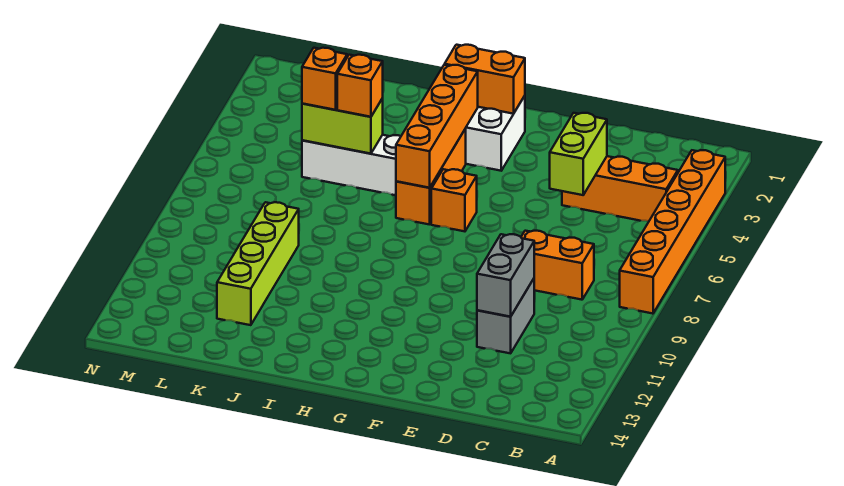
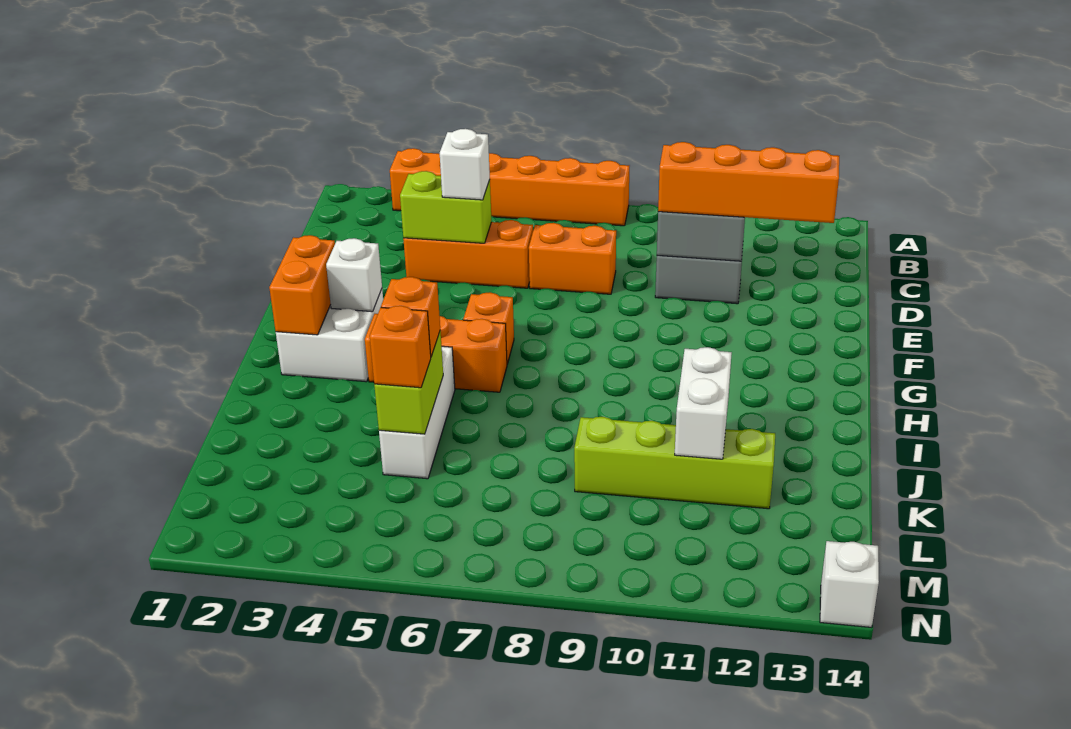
orange 1x3 brick [562,156,678,222] -> orange 1x3 brick turned to [403,220,533,288]
orange 1x2 brick [521,231,594,300] -> orange 1x2 brick turned to [529,223,616,294]
none -> white 1x1 brick [440,129,490,200]
none -> white 1x1 brick [326,238,382,312]
orange 1x4 brick [396,65,478,188] -> orange 1x4 brick moved to [658,142,839,223]
none -> white 1x2 brick [675,347,732,459]
none -> white 1x1 brick [820,541,879,627]

